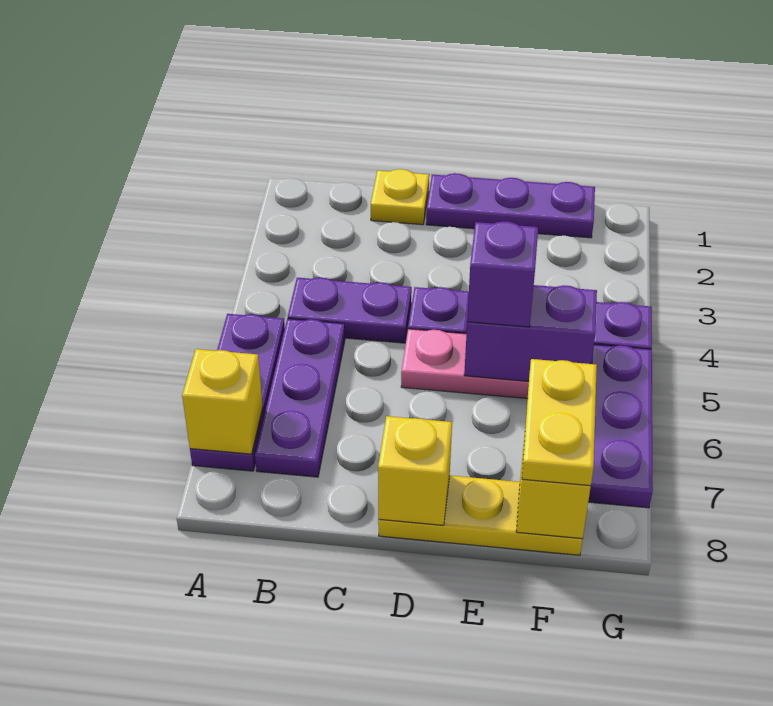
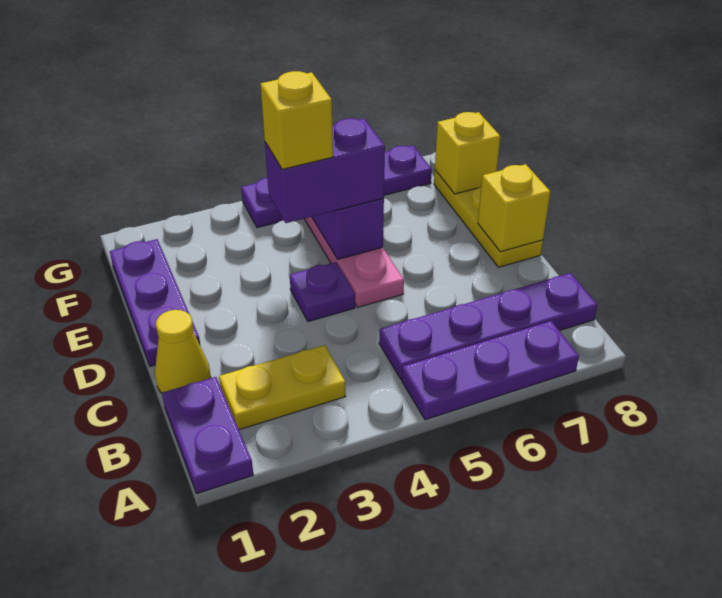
yellow 1x1 brick [182,349,263,454] -> yellow 1x1 brick moved to [260,71,333,169]
purple 1x2 plate [288,278,412,343] -> purple 1x2 plate moved to [162,377,253,494]
purple 1x3 plate [255,319,345,477] -> purple 1x4 plate [379,273,597,380]
yellow 1x1 plate [371,169,429,225] -> yellow 1x1 cone [155,310,211,393]
purple 1x1 brick [467,221,538,327] -> purple 1x2 brick [265,118,385,223]
yellow 1x2 plate [522,359,597,486] -> yellow 1x2 plate moved to [219,345,346,430]

